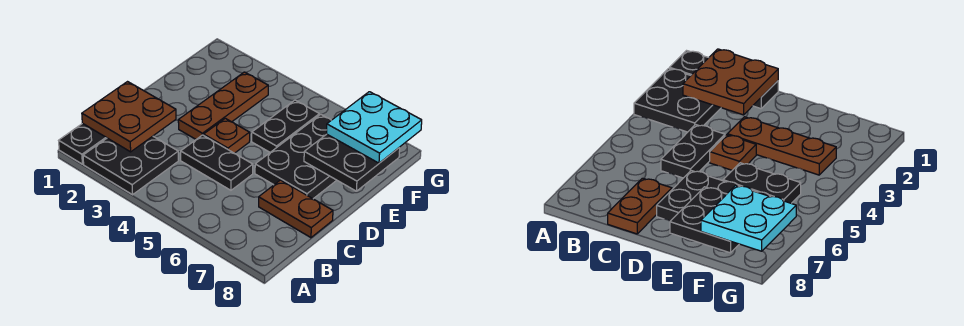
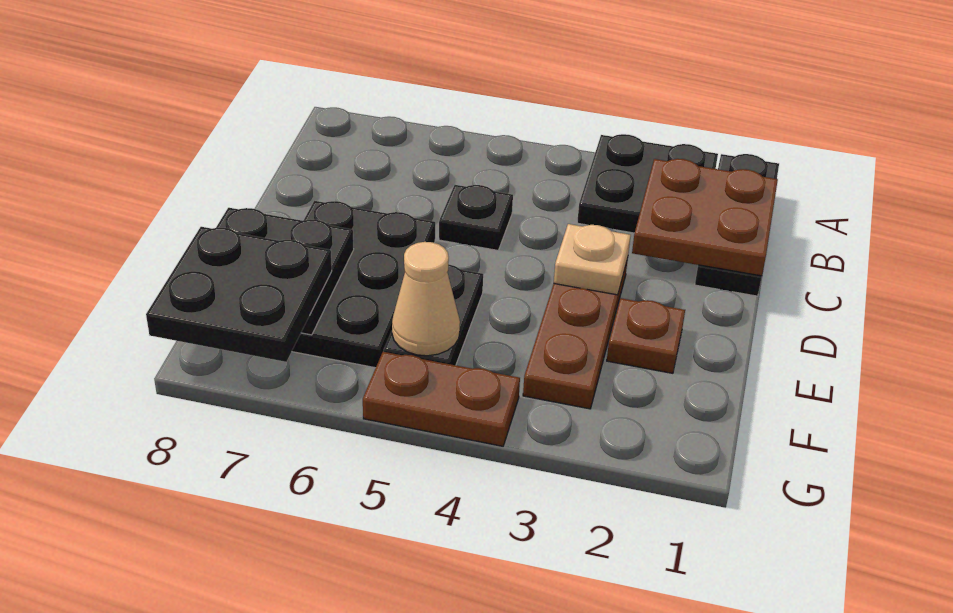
black 1x2 plate [181,135,253,190] -> black 1x1 plate [439,185,513,250]
brown 1x2 plate [259,180,333,238] -> brown 1x2 plate moved to [363,352,520,446]
none -> tan 1x1 plate [554,224,631,295]
brown 1x1 plate [204,118,250,153] -> brown 1x1 plate moved to [607,298,685,373]
none -> tan 1x1 cone [392,242,460,356]
cyan 2x2 plate [327,92,422,163] -> black 2x2 plate [146,227,332,362]

